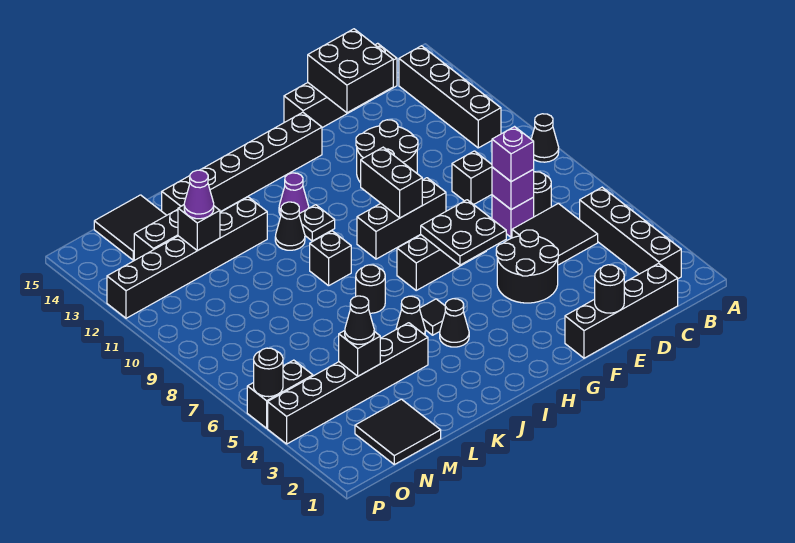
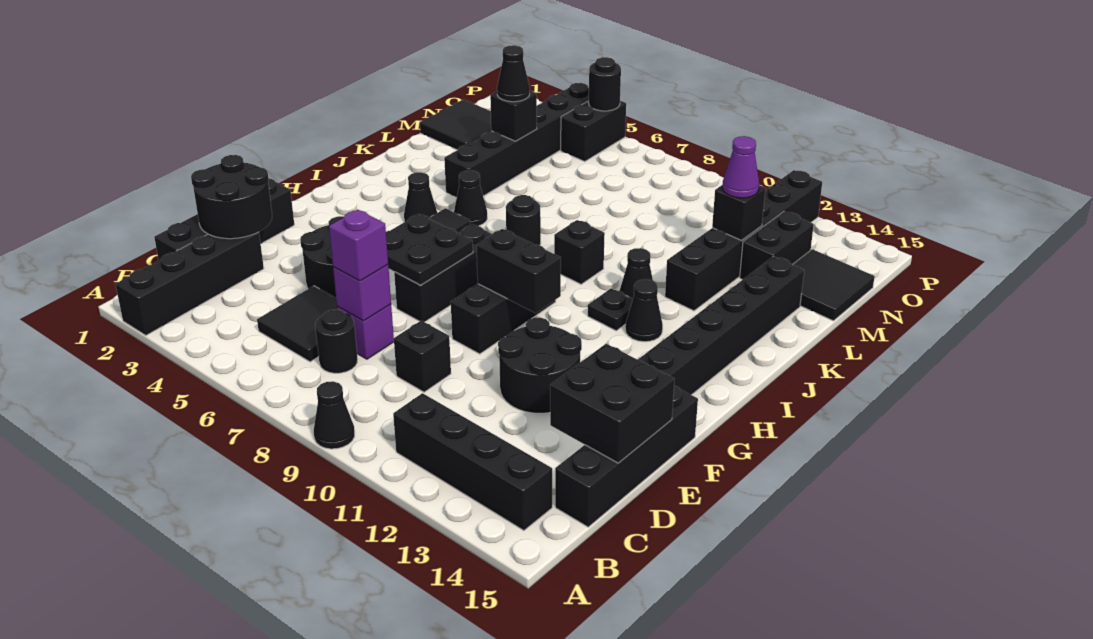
black 1x4 brick [580,187,681,279] -> black 1x4 brick turned to [115,232,264,335]
black 1x1 round brick [595,265,624,313] -> black 2x2 round brick [191,155,272,239]
purple 1x1 cone [279,173,309,216] -> black 1x1 cone [625,279,663,342]

